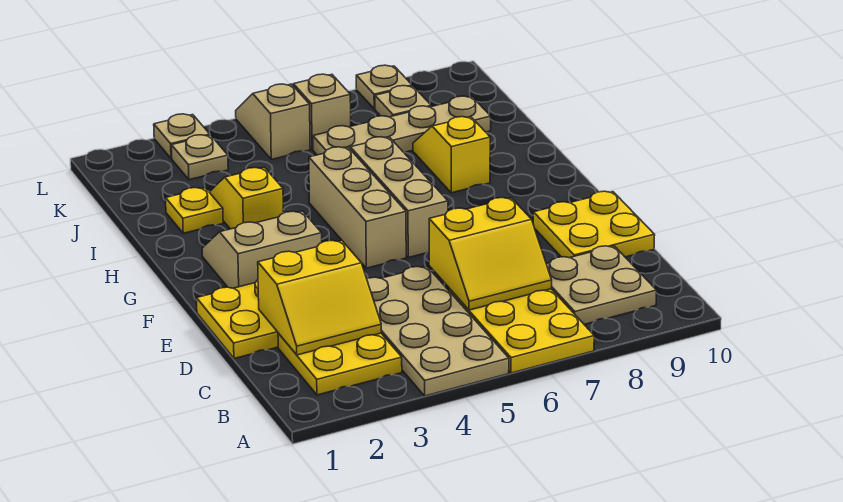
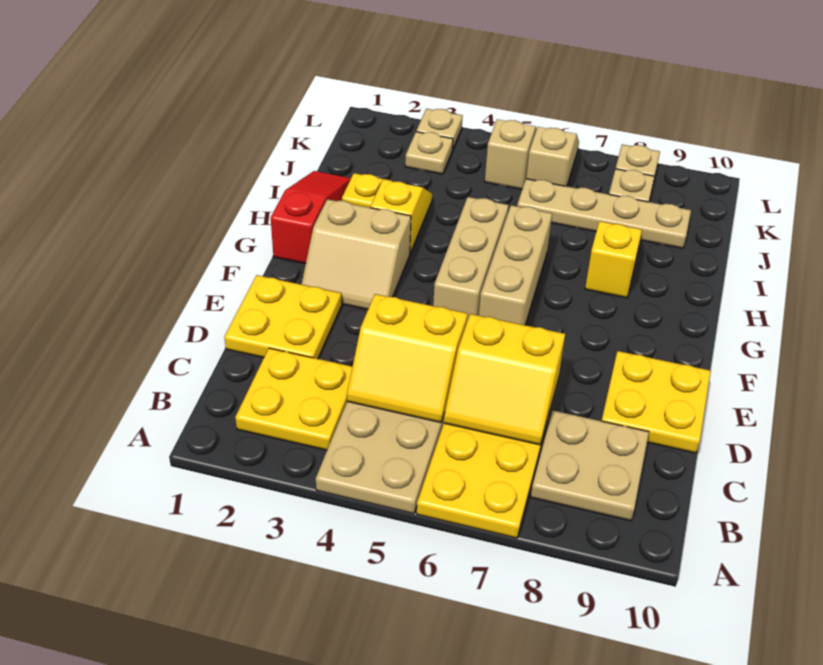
yellow 2x2 slope [258,241,381,355] -> yellow 2x2 slope moved to [347,294,468,423]
tan 2x2 slope [202,211,322,288] -> tan 2x2 slope turned to [302,199,411,309]
none -> red 1x3 slope [271,171,351,264]

